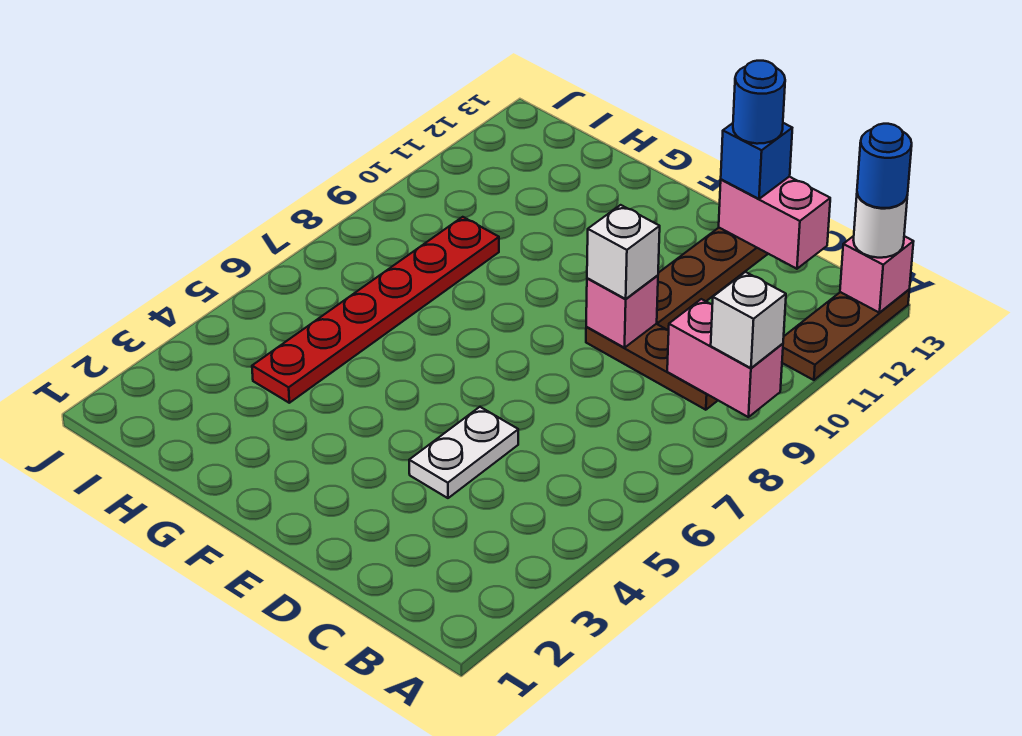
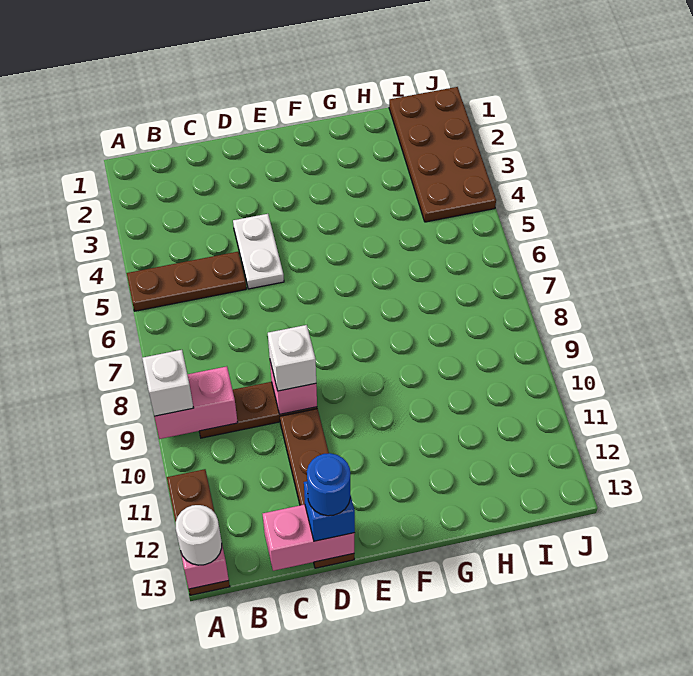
none -> brown 1x3 plate [127,252,246,311]
blue 1x1 round brick [857,124,912,208] -> none
red 1x6 plate [252,217,499,403] -> none
none -> brown 2x4 plate [389,87,496,222]

